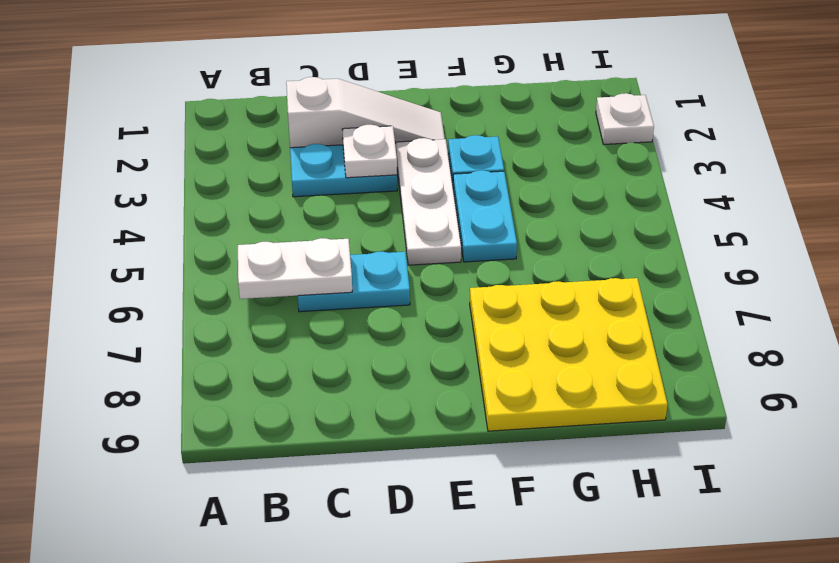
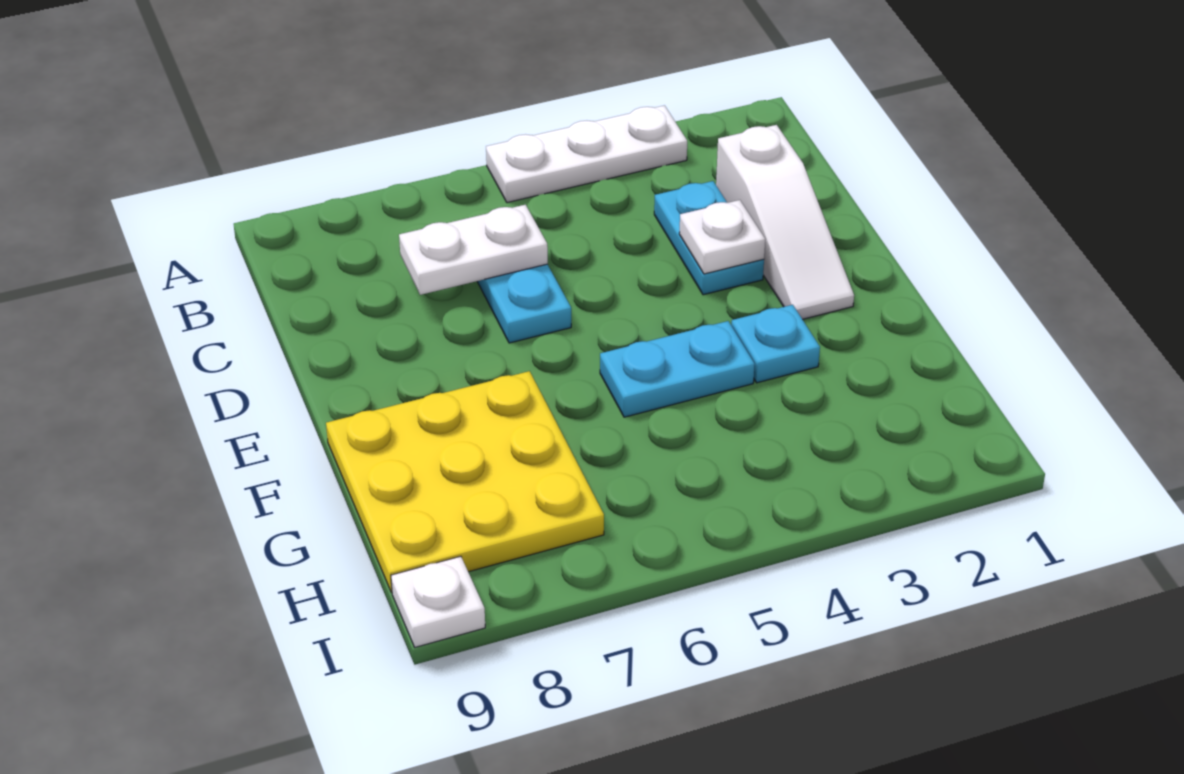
white 1x2 plate [238,238,352,299] -> white 1x2 plate turned to [399,205,548,295]
white 1x3 plate [396,138,461,265] -> white 1x3 plate moved to [486,105,687,203]
white 1x1 plate [596,93,654,144] -> white 1x1 plate moved to [391,556,485,647]

